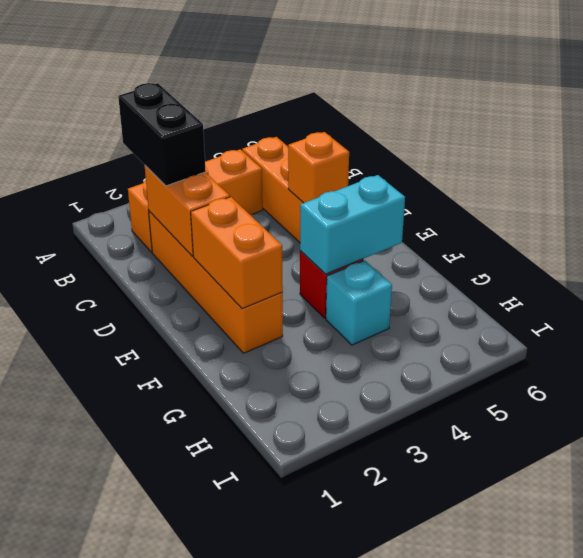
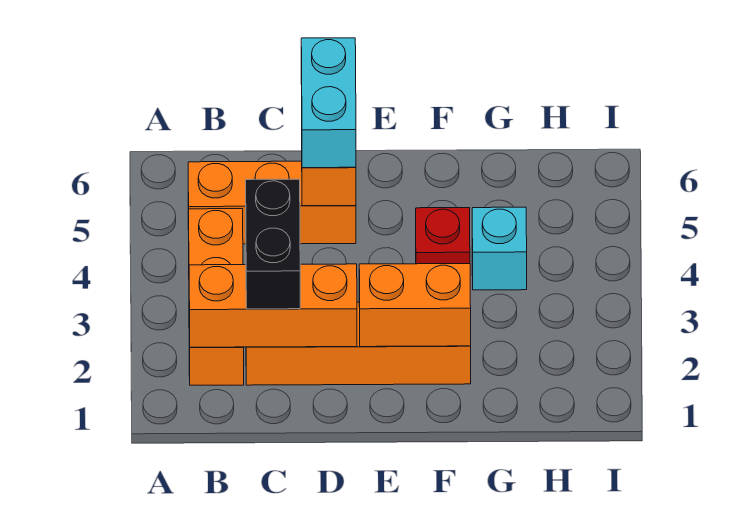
black 1x2 brick [118,83,206,186] -> black 1x2 brick turned to [246,179,300,309]
orange 1x2 brick [145,166,230,256] -> orange 1x3 brick [189,264,357,347]
cyan 1x2 brick [300,175,405,274] -> cyan 1x2 brick moved to [301,38,356,168]

